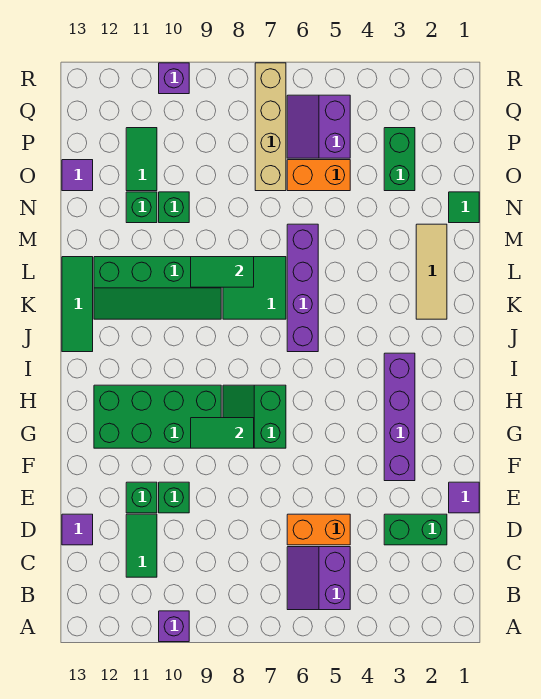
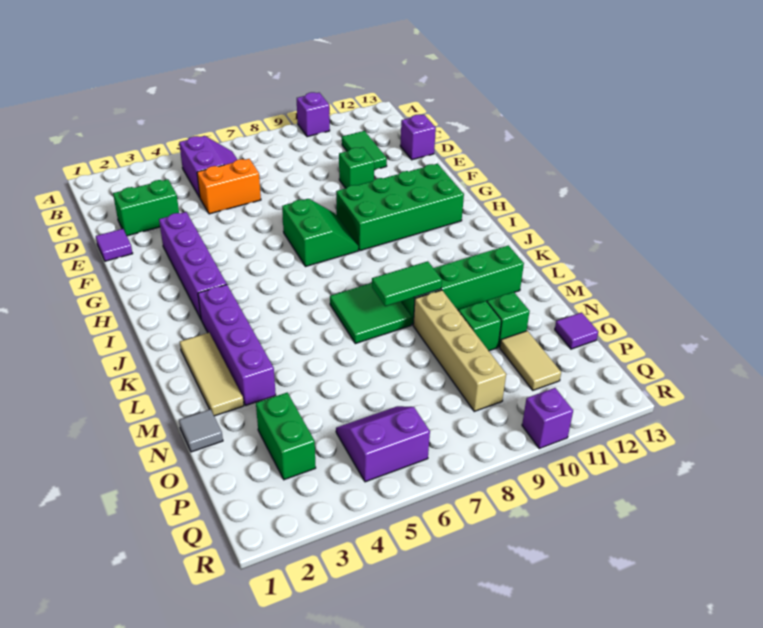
purple 1x1 tile [62,514,93,545] -> purple 1x1 brick [400,115,436,160]
green 1x1 brick [126,482,157,513] -> none
green 1x2 tile [191,418,254,448] -> none
purple 1x4 brick [287,224,318,352] -> purple 1x4 brick moved to [198,285,276,406]
green 1x3 tile [62,257,93,352] -> none
green 1x1 tile [449,192,479,223] -> grey 1x1 tile [179,409,223,452]
orange 1x2 brick [287,160,350,191] -> none
tan 1x4 brick [255,63,286,191] -> tan 1x4 brick moved to [413,290,506,411]
green 1x2 tile [126,128,157,191] -> tan 1x2 tile [500,331,561,390]
purple 2x2 slope [287,95,350,158] -> purple 2x2 slope turned to [336,406,430,482]

